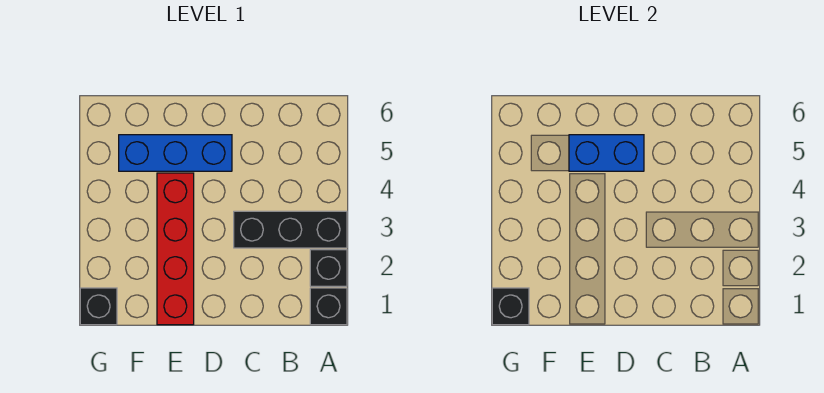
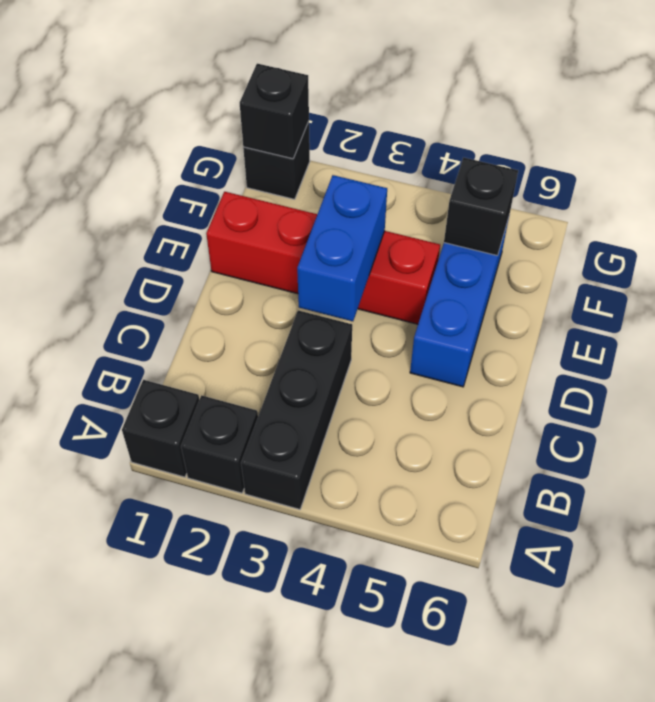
blue 1x2 brick [569,135,644,171] -> blue 1x2 brick moved to [297,175,387,321]
none -> black 1x1 brick [444,157,518,256]

